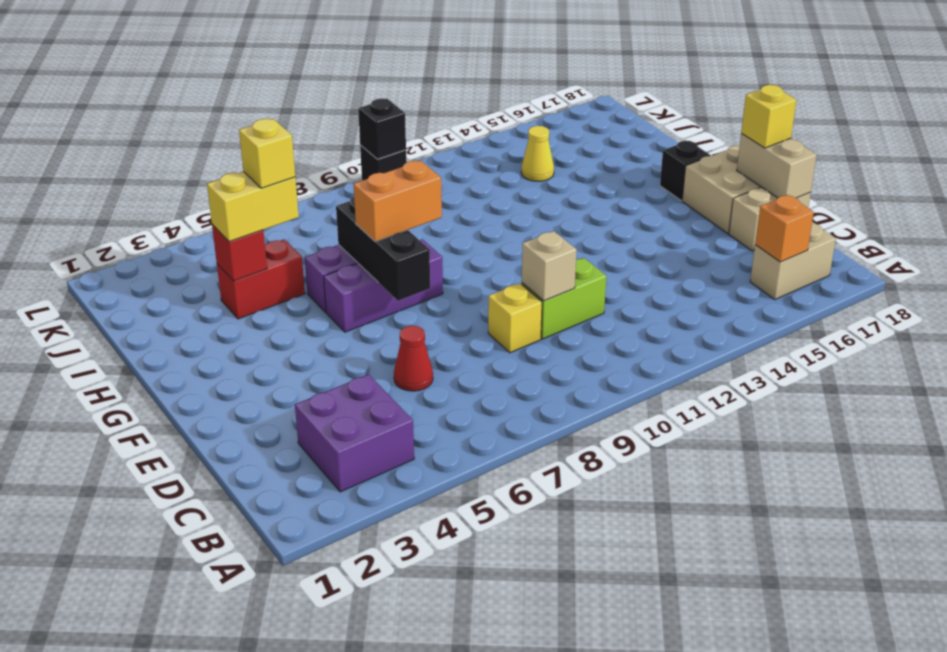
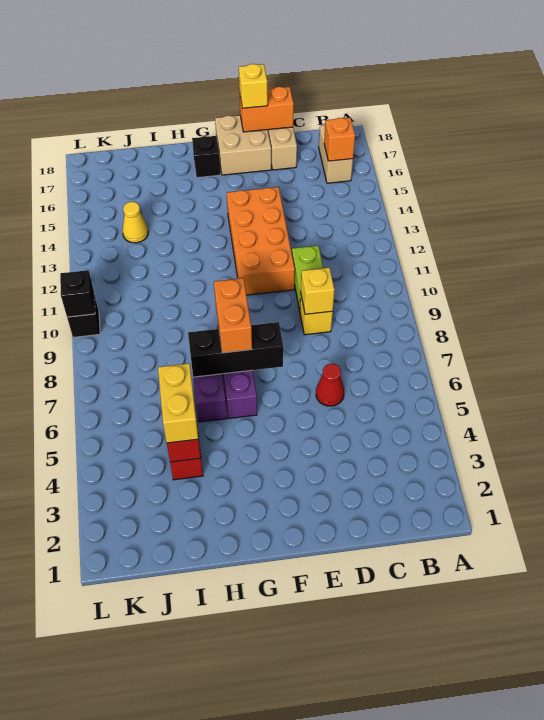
purple 2x2 brick [295,374,414,492] -> none
tan 1x1 brick [522,231,577,301] -> none
tan 1x2 brick [737,134,817,198] -> orange 1x2 brick [240,87,294,132]
none -> orange 2x4 brick [227,187,295,295]
yellow 1x1 brick [239,119,295,188] -> yellow 1x1 brick moved to [301,268,335,314]

